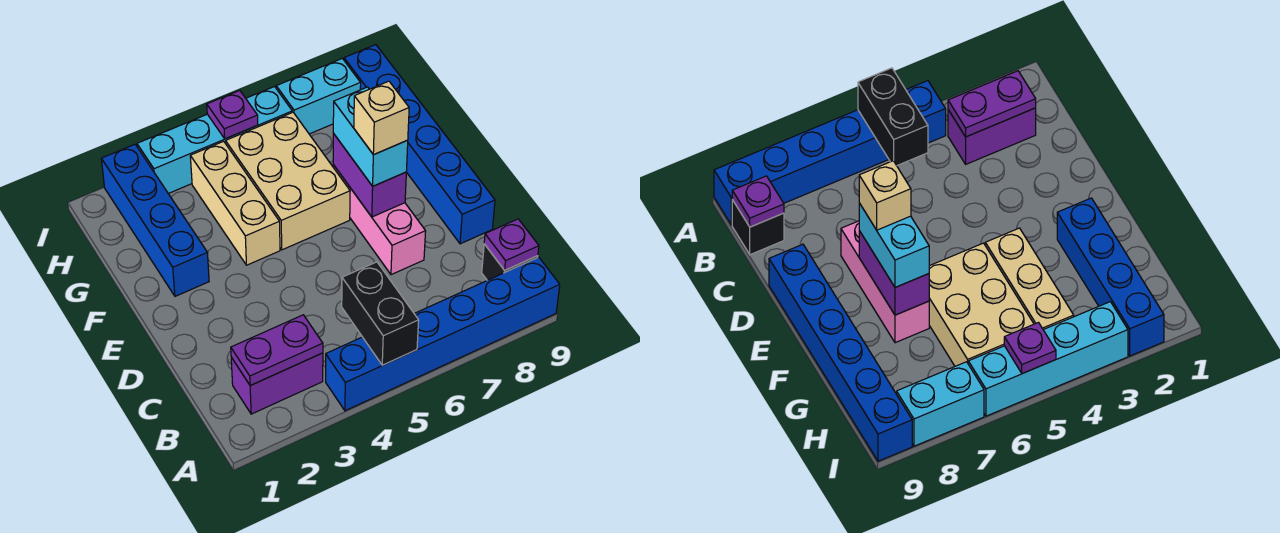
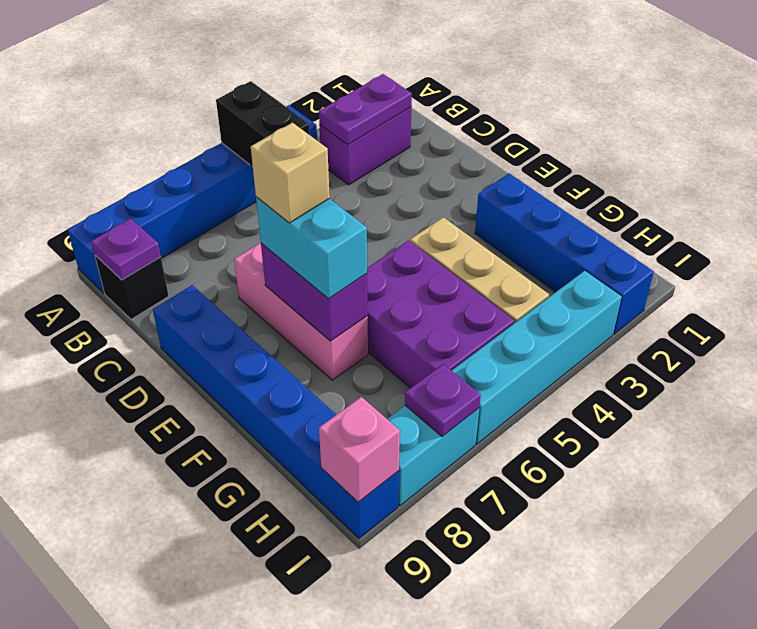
tan 2x3 brick [226,112,350,250] -> purple 2x3 brick [367,240,514,388]
purple 1x1 plate [207,90,258,139] -> purple 1x1 plate moved to [405,364,481,436]
none -> pink 1x1 brick [319,397,400,502]

